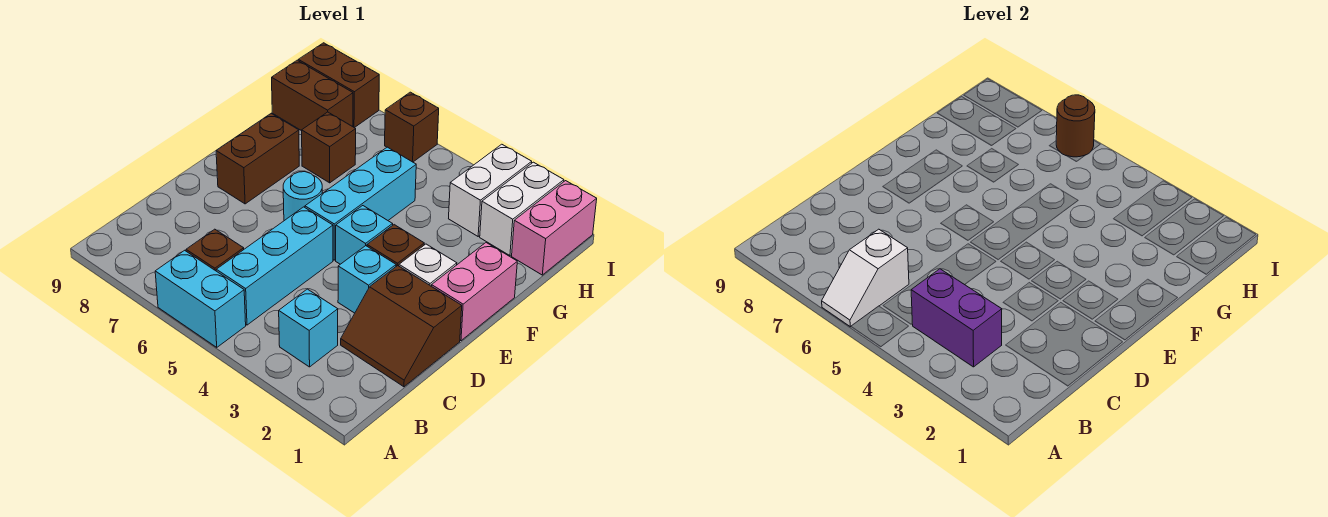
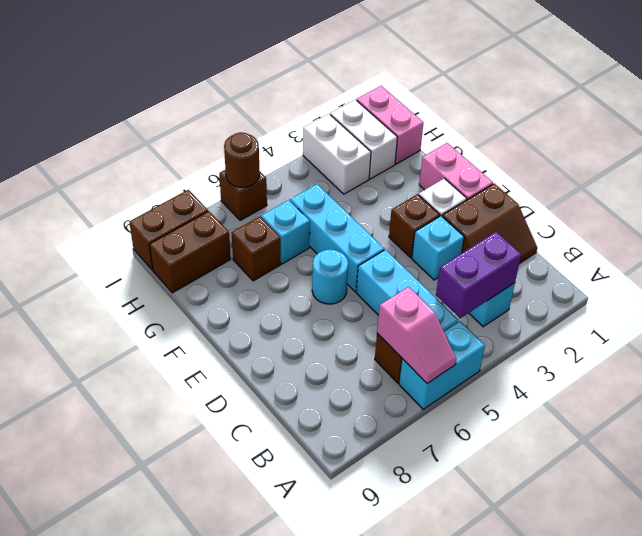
white 1x2 slope [822,229,909,327] -> pink 1x2 slope [377,287,457,383]
cyan 1x1 brick [336,206,393,264] -> cyan 1x1 brick moved to [261,200,310,264]
brown 1x2 brick [216,114,299,204] -> none

